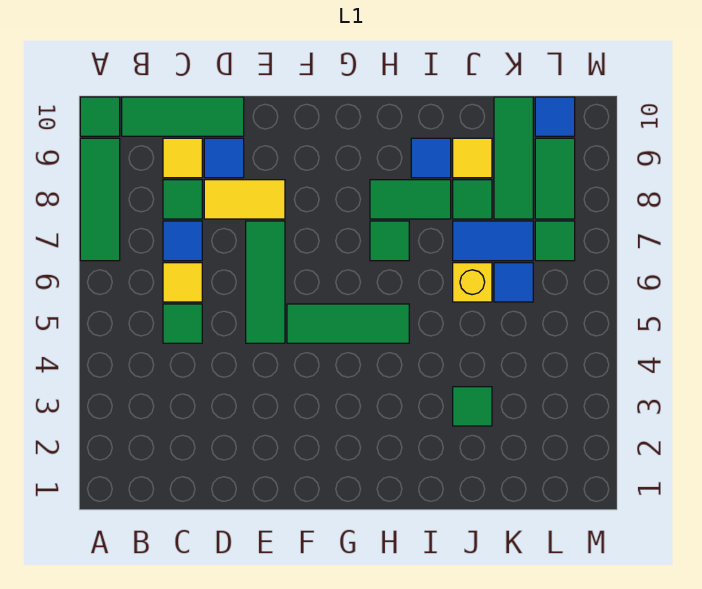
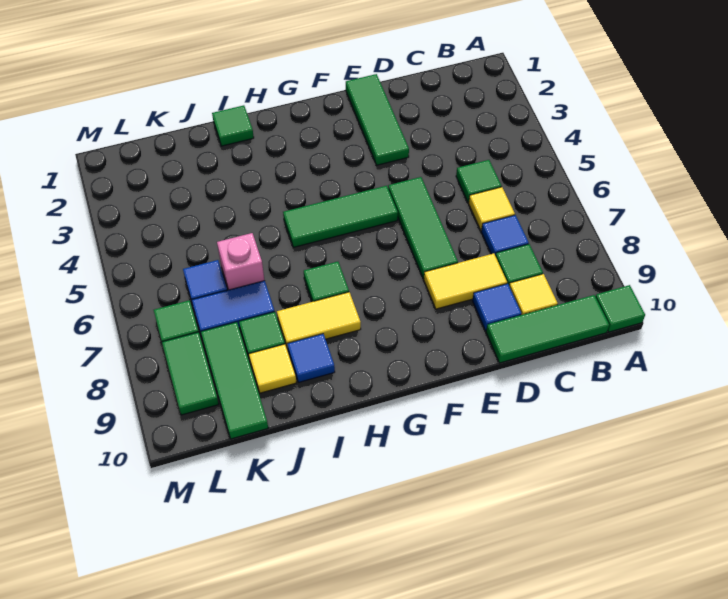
green 1x3 tile [80,138,120,261] -> green 1x3 tile moved to [346,74,409,165]
green 1x2 tile [370,180,451,219] -> yellow 1x2 tile [277,292,361,349]
green 1x1 tile [453,387,492,426] -> green 1x1 tile moved to [212,105,254,146]
yellow 1x1 brick [453,263,492,302] -> pink 1x1 brick [217,233,265,290]
blue 1x1 tile [535,97,575,136] -> none

